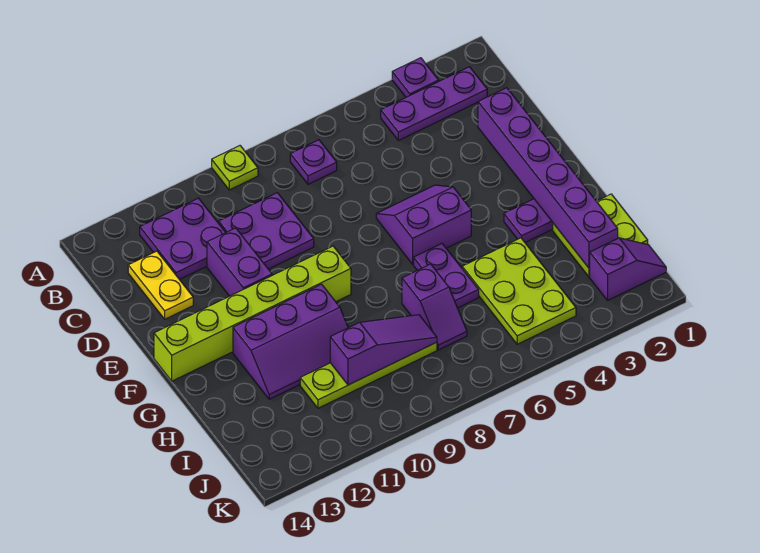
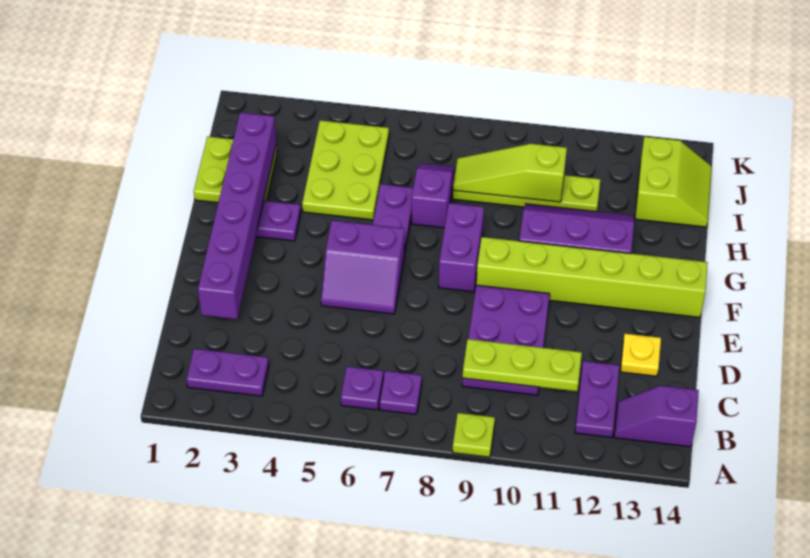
purple 1x1 plate [392,58,439,97] -> purple 1x1 plate moved to [341,367,383,410]
purple 1x3 plate [381,67,487,141] -> purple 1x2 plate [187,349,269,396]
purple 2x2 plate [140,198,226,279] -> purple 1x2 plate [575,361,620,437]
purple 2x2 plate [219,193,314,269] -> purple 2x3 plate [462,285,550,395]
none -> lime 1x3 plate [463,339,582,391]
yellow 1x2 plate [128,251,193,319] -> yellow 1x1 plate [620,334,661,376]
purple 1x2 brick [207,228,272,296] -> purple 1x2 brick moved to [439,203,484,292]
purple 1x3 slope [330,315,437,385] -> lime 1x3 slope [453,144,567,202]
none -> lime 2x2 slope [635,137,712,227]
purple 1x2 slope [590,238,666,300] -> purple 1x2 slope moved to [614,386,699,447]

